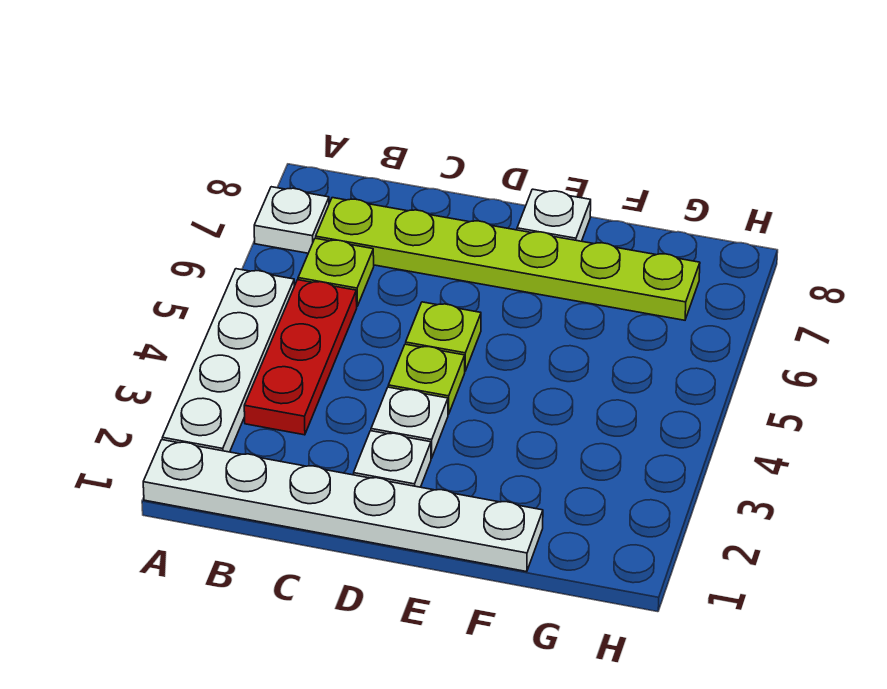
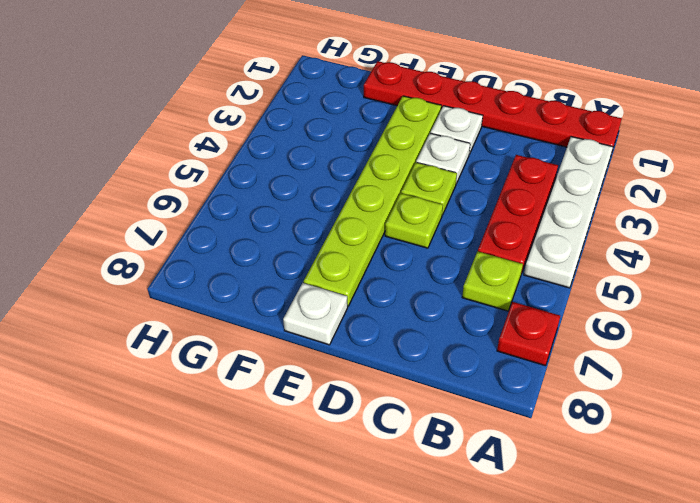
white 1x6 plate [143,440,543,572] -> red 1x6 plate [364,61,622,151]
white 1x1 plate [254,187,329,253] -> red 1x1 plate [497,302,560,366]
lime 1x6 plate [316,198,700,320] -> lime 1x6 plate turned to [304,96,441,306]

